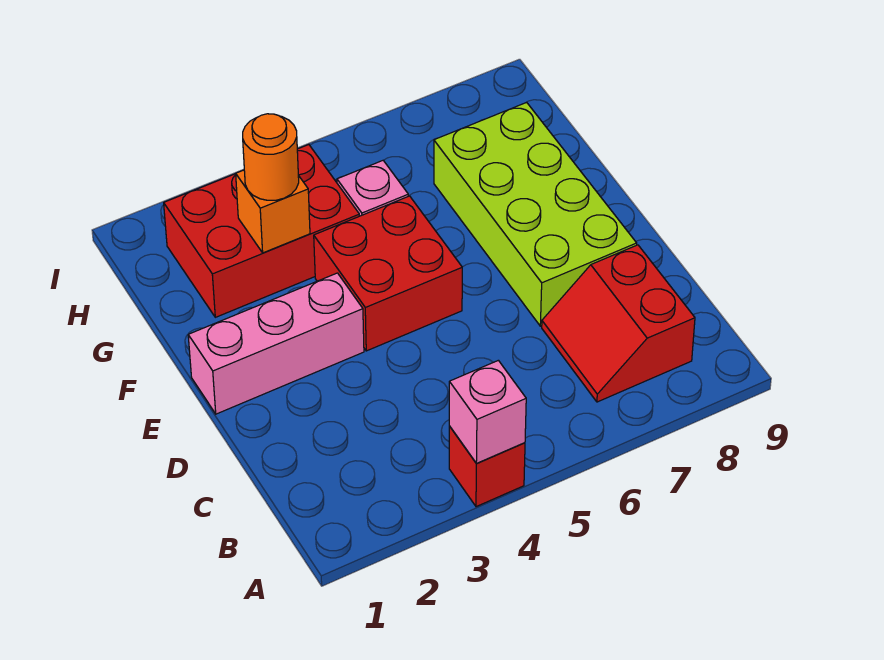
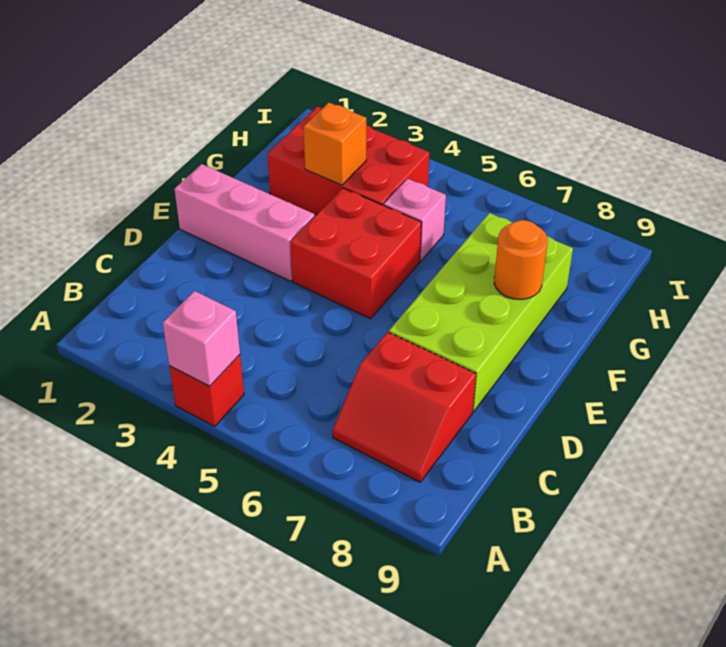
red 2x2 slope [542,245,695,402] -> red 2x2 slope turned to [332,332,476,482]
orange 1x1 round brick [243,114,299,200] -> orange 1x1 round brick moved to [494,220,548,299]

